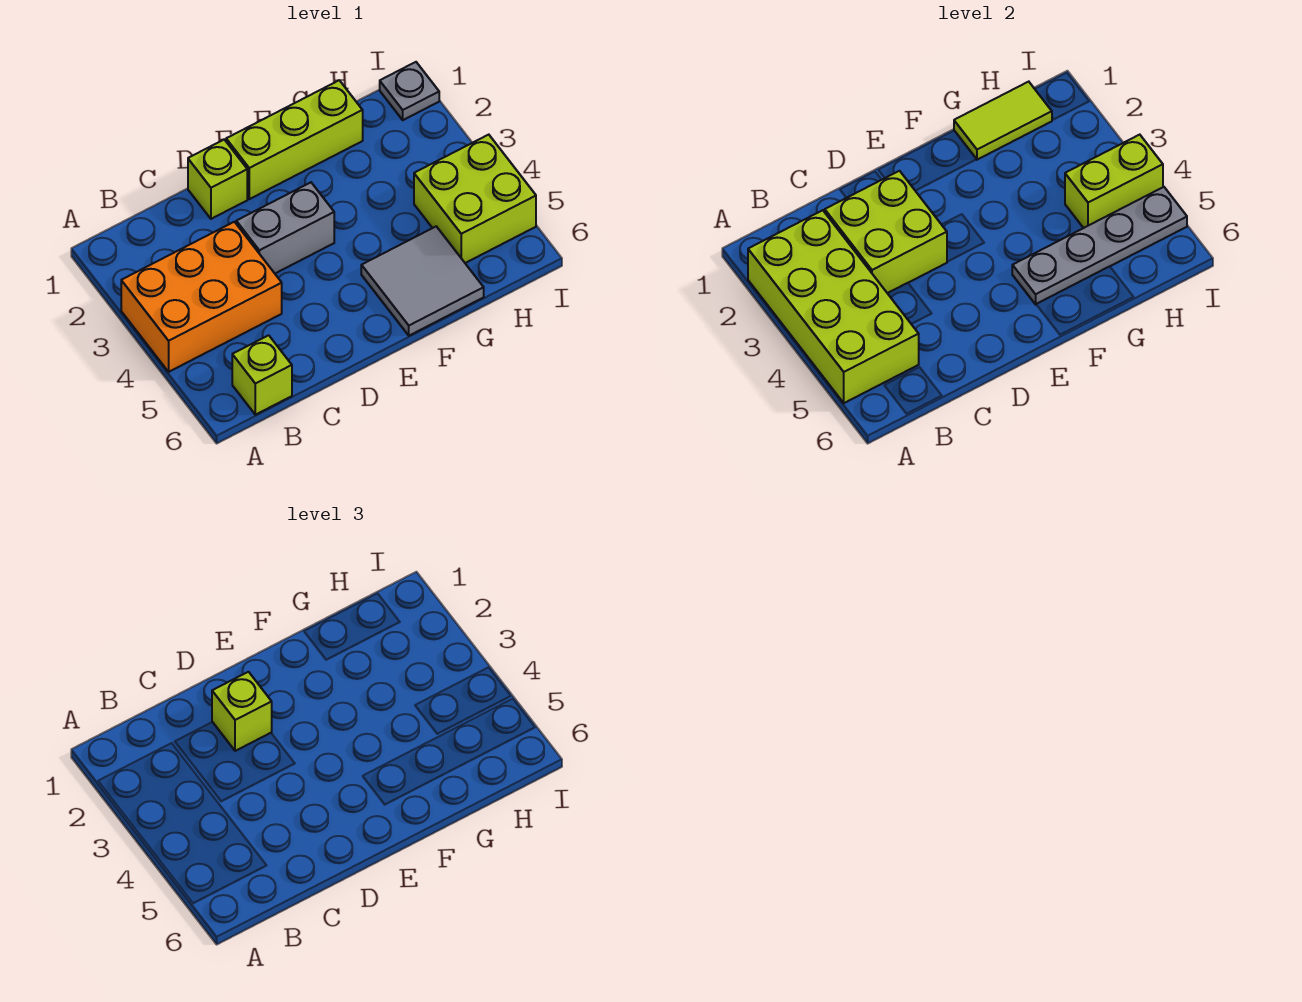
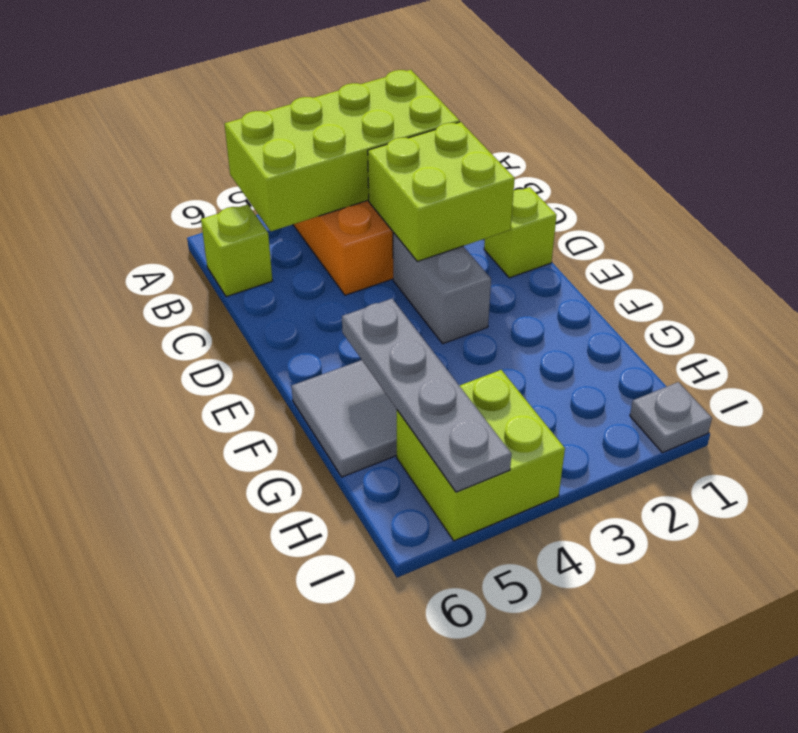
lime 1x1 brick [212,672,272,751] -> none
lime 1x3 brick [226,80,363,199] -> none
lime 1x2 tile [954,82,1052,160] -> none
lime 1x2 brick [1065,135,1163,228] -> none

